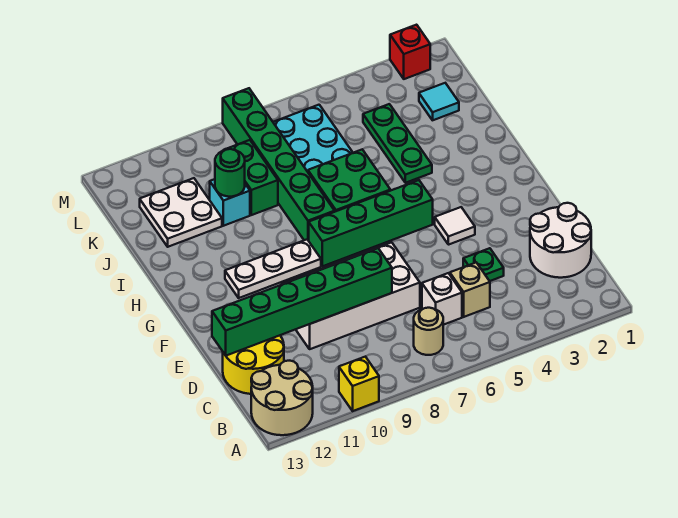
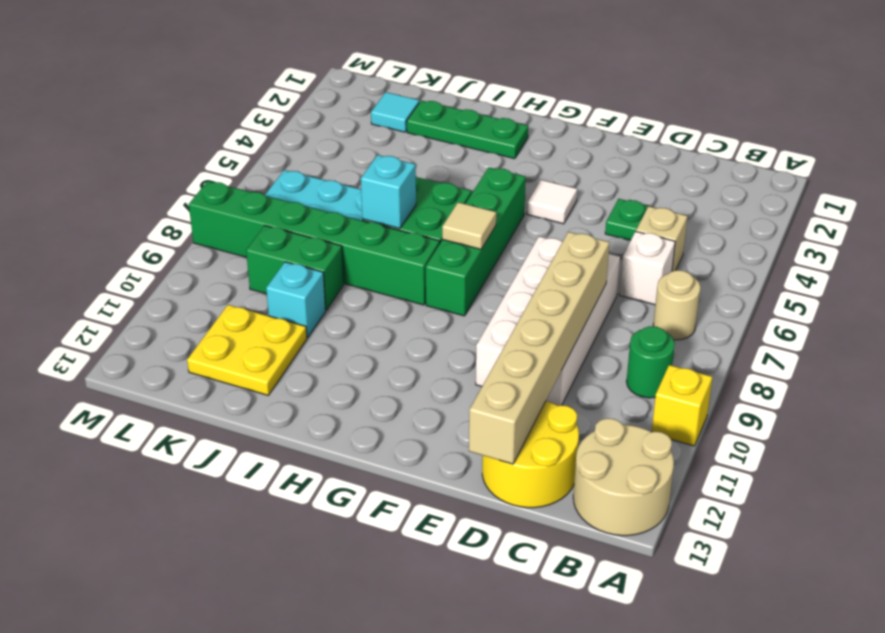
white 2x2 round brick [530,203,591,278] -> none
green 1x6 brick [212,248,392,356] -> tan 1x6 brick [469,232,610,464]
none -> tan 1x1 tile [442,202,496,249]
white 1x3 plate [225,240,321,298] -> none
green 1x3 plate [363,104,432,183] -> green 1x3 plate moved to [407,100,528,159]
none -> cyan 1x1 brick [361,155,416,229]
green 1x1 round brick [215,149,245,197] -> green 1x1 round brick moved to [626,326,675,398]
white 2x2 plate [140,178,222,247] -> yellow 2x2 plate [187,305,307,396]
red 1x1 brick [390,25,430,79] -> none

